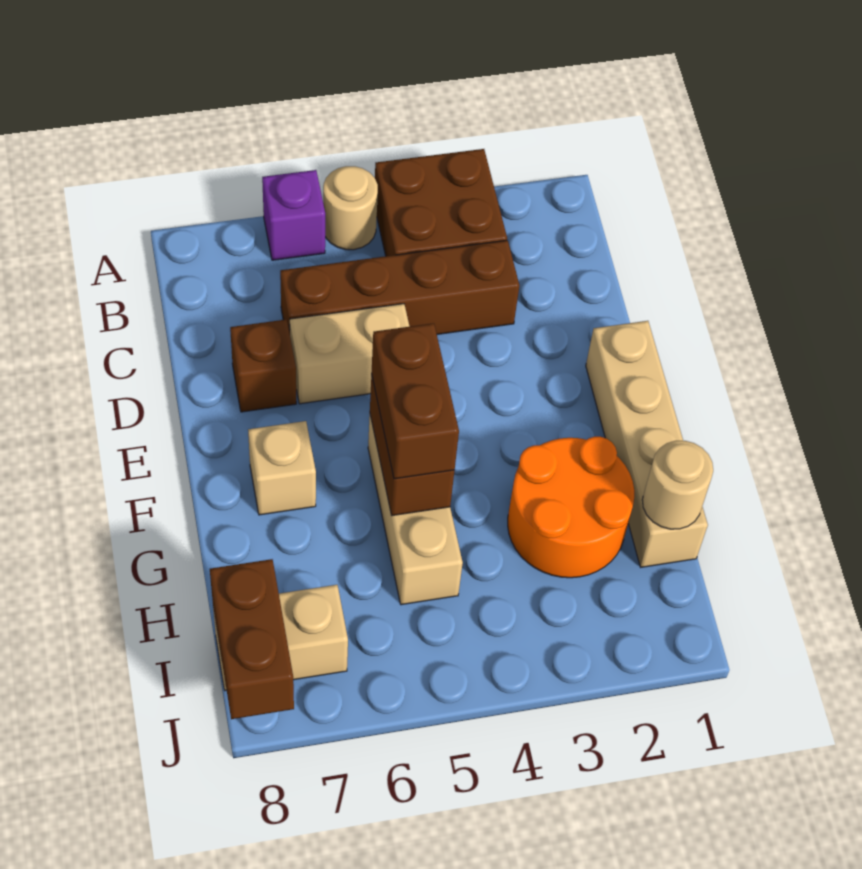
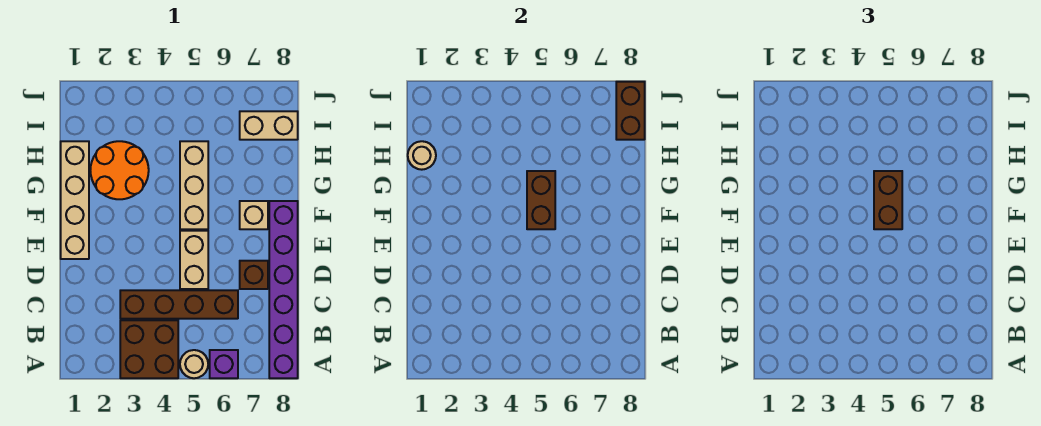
none -> purple 1x6 brick [269,201,298,378]
tan 1x2 brick [290,304,410,404] -> tan 1x2 brick turned to [180,231,208,289]

